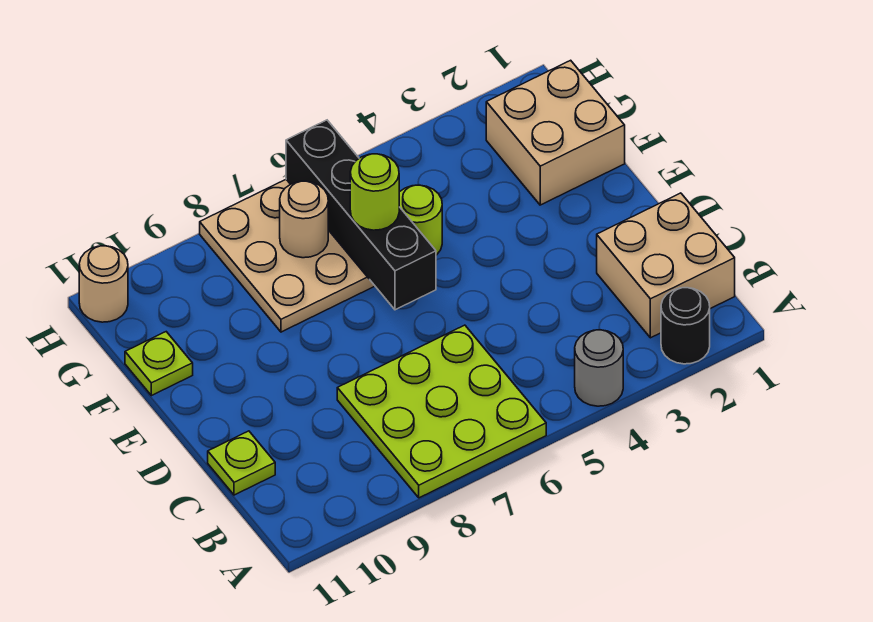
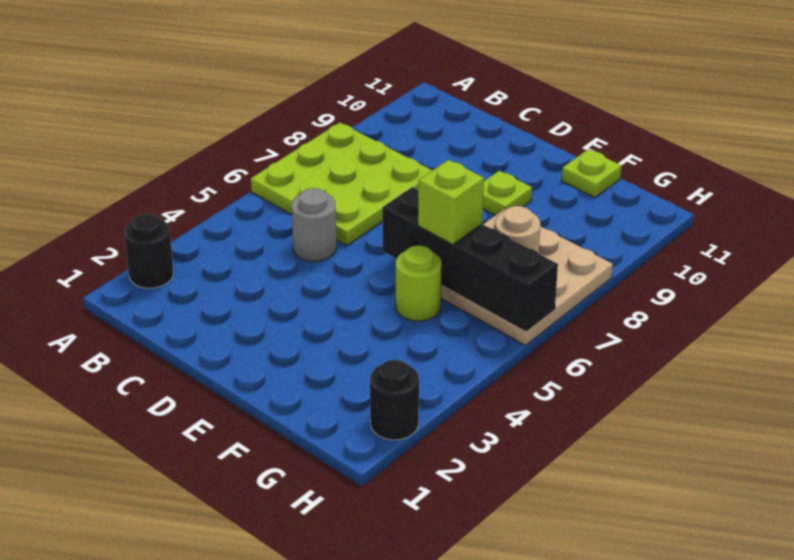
grey 1x1 round brick [575,330,623,406] -> grey 1x1 round brick moved to [292,188,336,261]
tan 2x2 brick [597,193,735,338] -> none
lime 1x1 plate [208,431,275,495] -> lime 1x1 plate moved to [483,171,532,215]
tan 2x2 brick [486,60,625,205] -> none
lime 1x1 round brick [350,154,399,230] -> lime 1x1 brick [418,160,484,244]
none -> black 1x1 round brick [370,360,419,440]
tan 1x1 round brick [79,246,128,322] -> none

